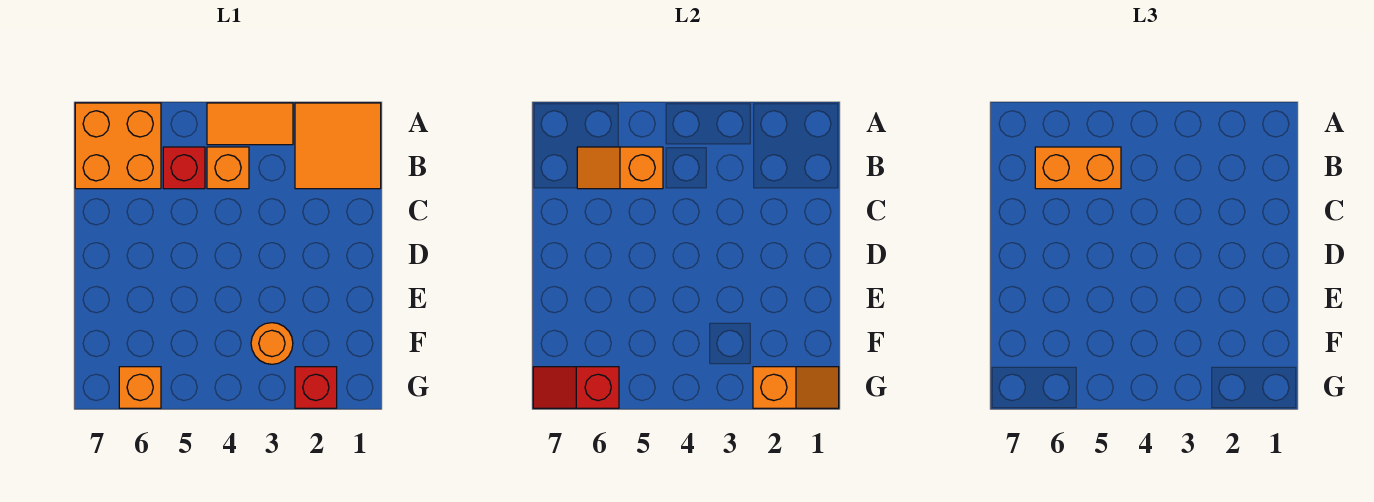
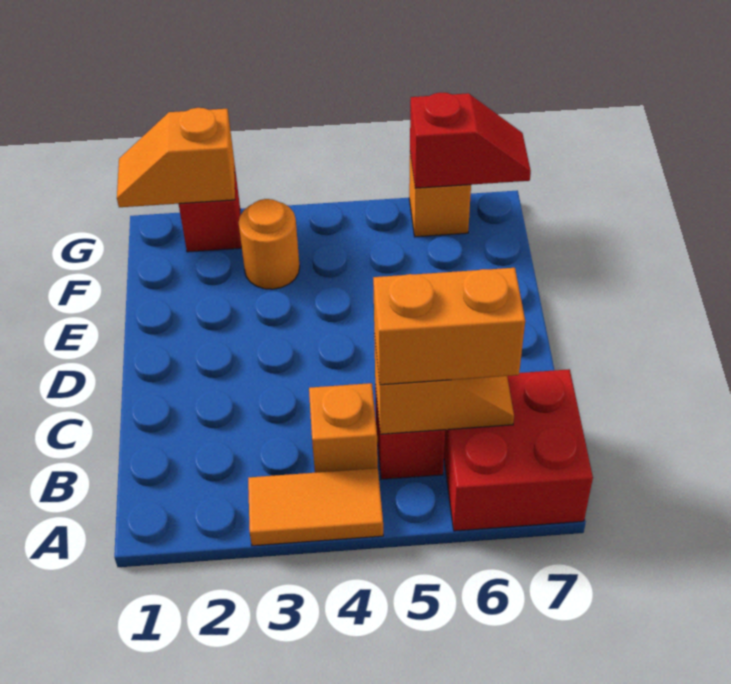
orange 2x2 tile [295,103,381,189] -> none
orange 2x2 brick [75,103,161,189] -> red 2x2 brick [444,369,593,531]

